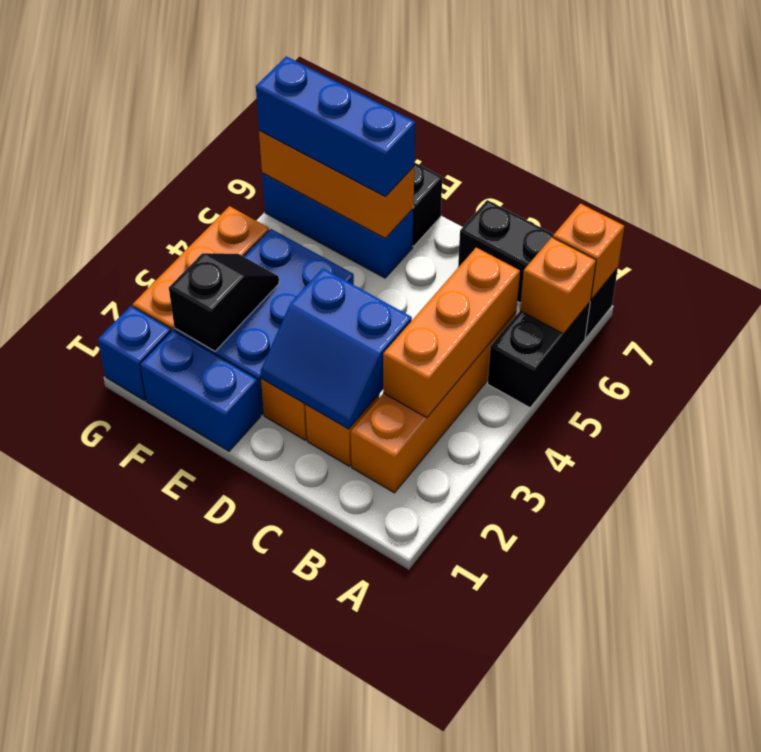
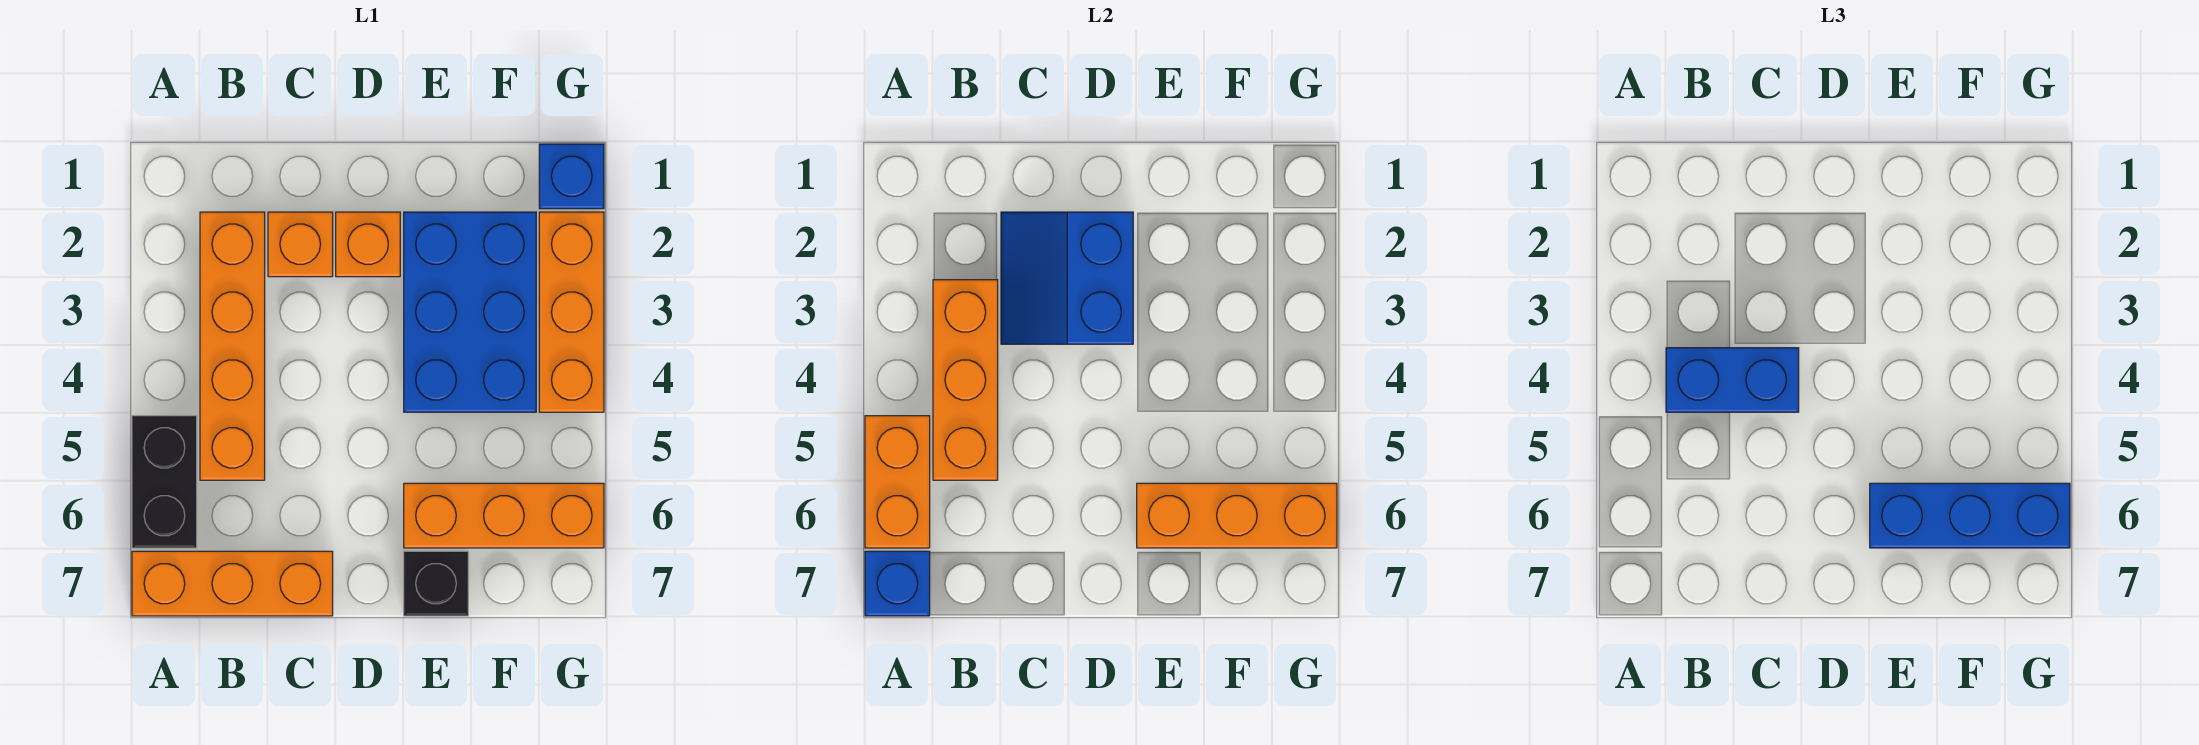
orange 1x1 brick [520,237,596,334] -> orange 1x2 brick [865,416,930,548]
black 1x3 brick [458,200,618,338] -> orange 1x3 brick [132,551,333,616]
orange 1x1 brick [553,204,624,299] -> blue 1x1 brick [865,551,930,616]
blue 2x2 slope [260,268,412,429] -> blue 2x2 slope turned to [1001,212,1133,344]
blue 1x2 brick [140,330,261,451] -> blue 1x2 brick moved to [1666,348,1799,412]
blue 1x3 brick [262,173,414,278] -> orange 1x3 brick [404,483,604,548]
black 1x2 slope [169,253,279,351] -> none

